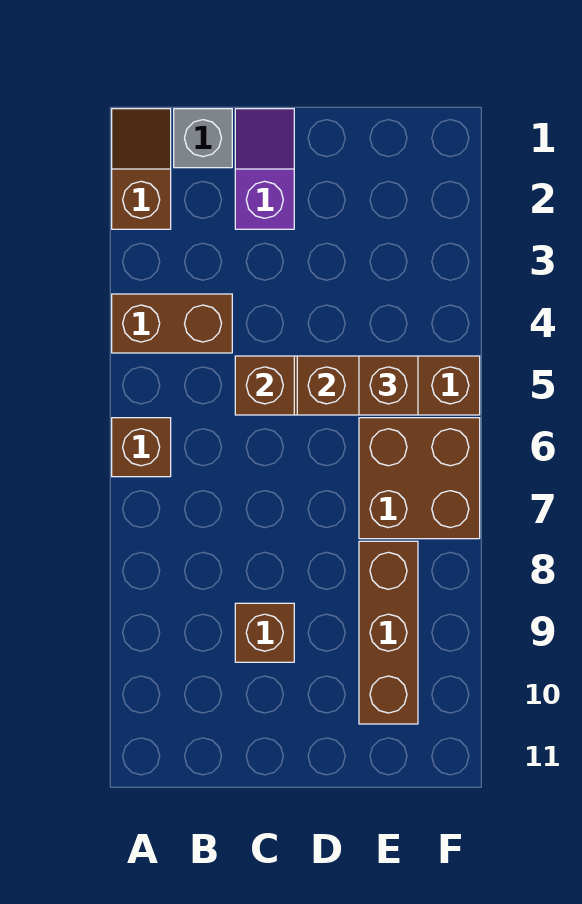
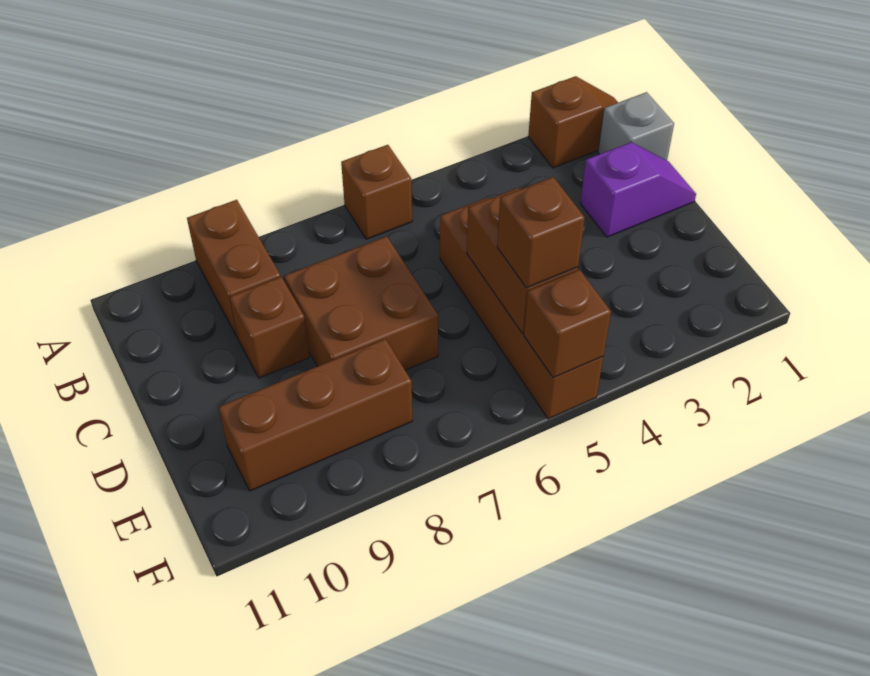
brown 1x2 brick [112,294,232,353] -> brown 1x2 brick moved to [187,200,281,336]
brown 1x1 brick [235,356,294,415] -> brown 1x1 brick moved to [524,270,611,378]
brown 2x2 brick [359,418,480,539] -> brown 2x2 brick moved to [284,236,438,370]

